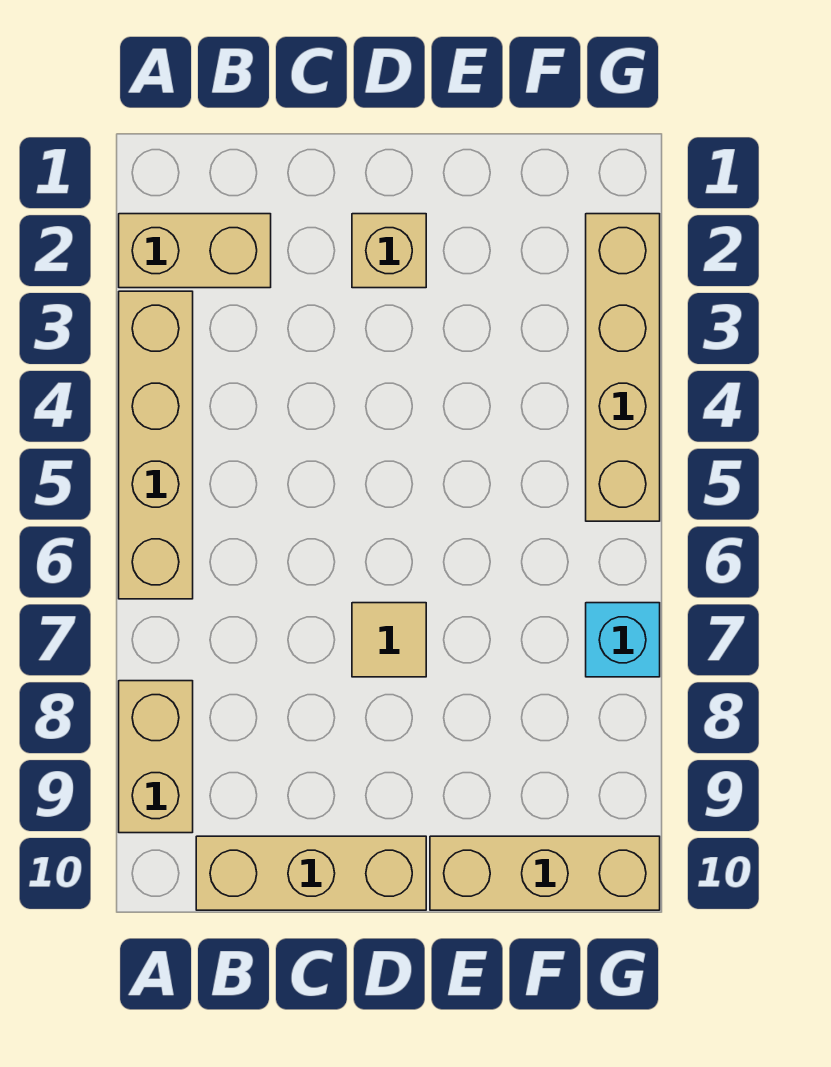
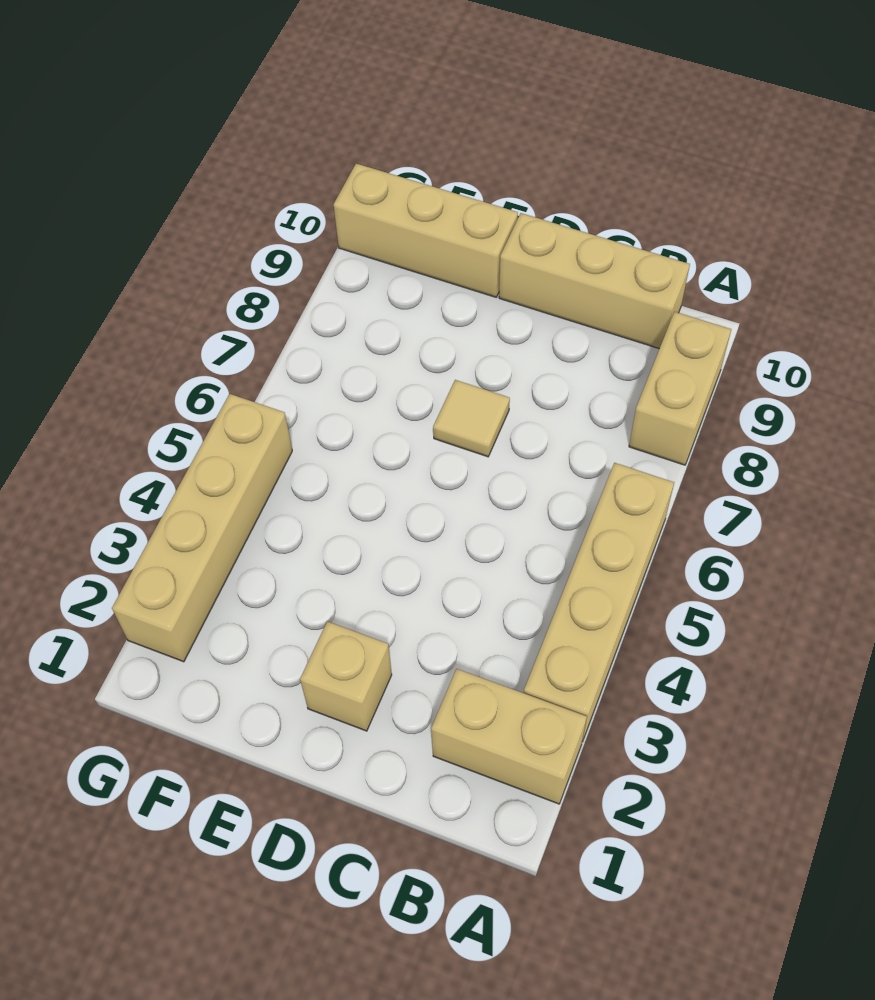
cyan 1x1 brick [586,603,660,677] -> none

